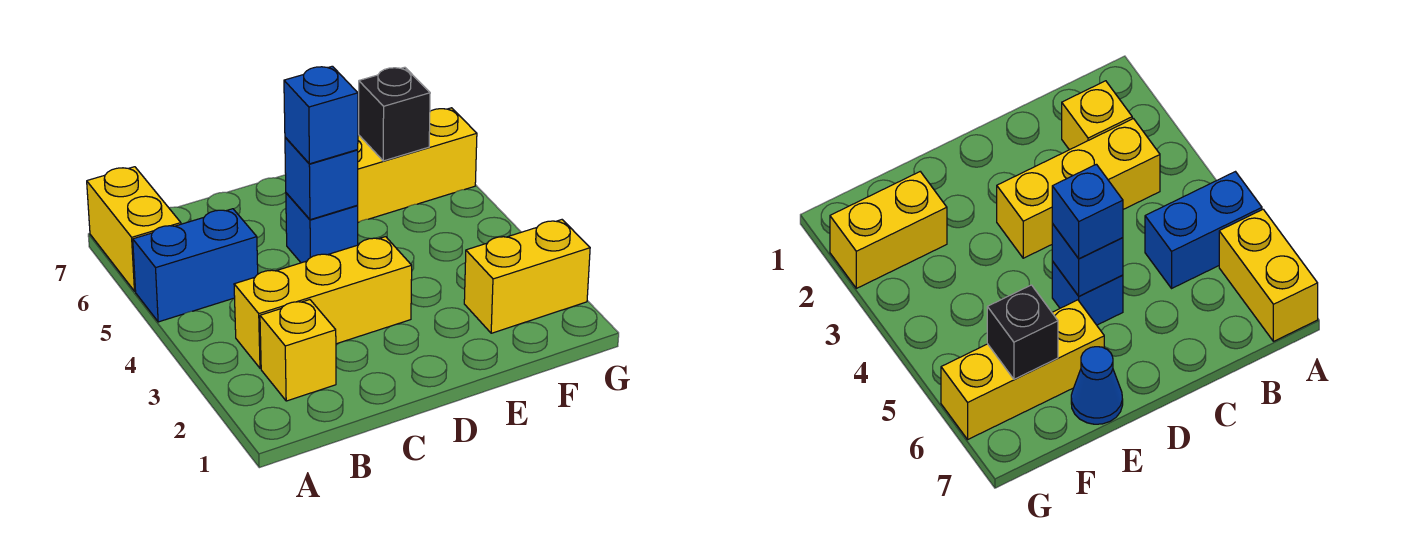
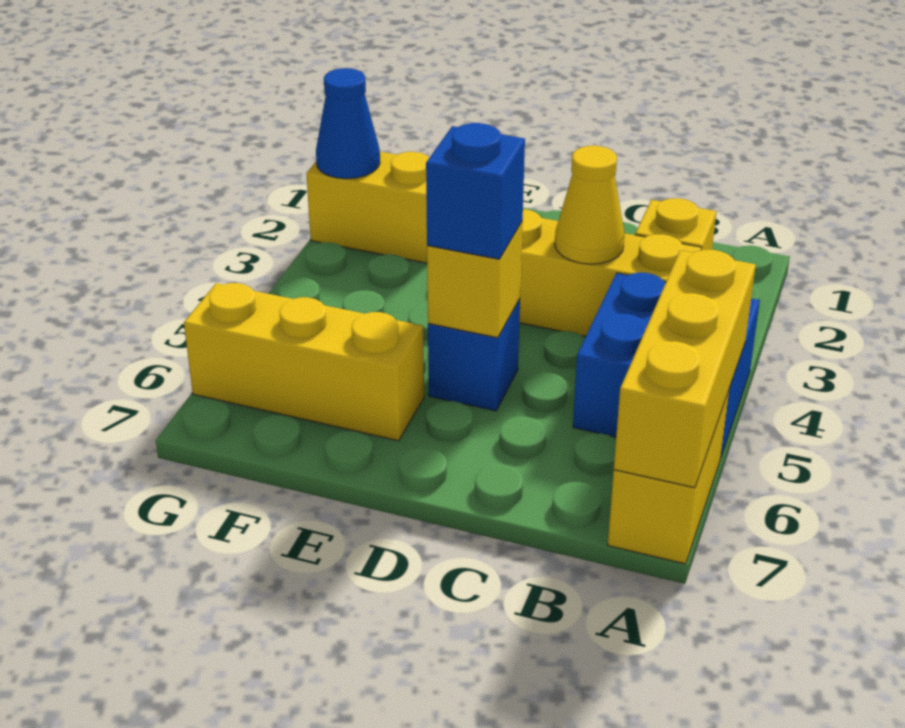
blue 1x2 brick [133,209,258,322] -> blue 2x2 brick [573,273,760,459]
none -> yellow 1x3 brick [614,250,756,488]
none -> yellow 1x1 cone [555,146,625,264]
blue 1x1 brick [285,137,358,220] -> yellow 1x1 brick [427,222,523,338]
blue 1x1 cone [1071,347,1123,424] -> blue 1x1 cone moved to [316,68,380,179]
black 1x1 brick [359,67,430,161] -> none

